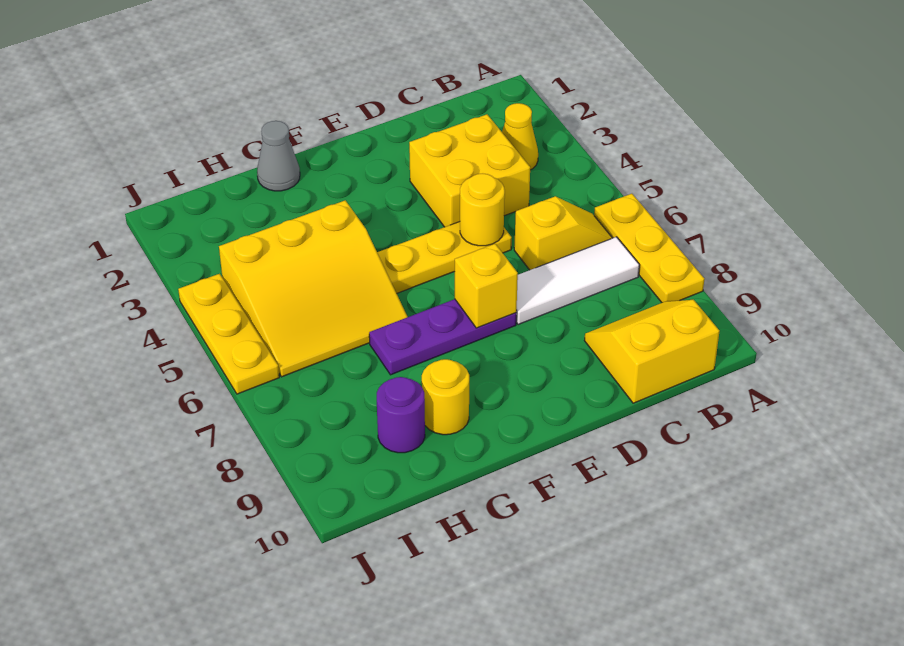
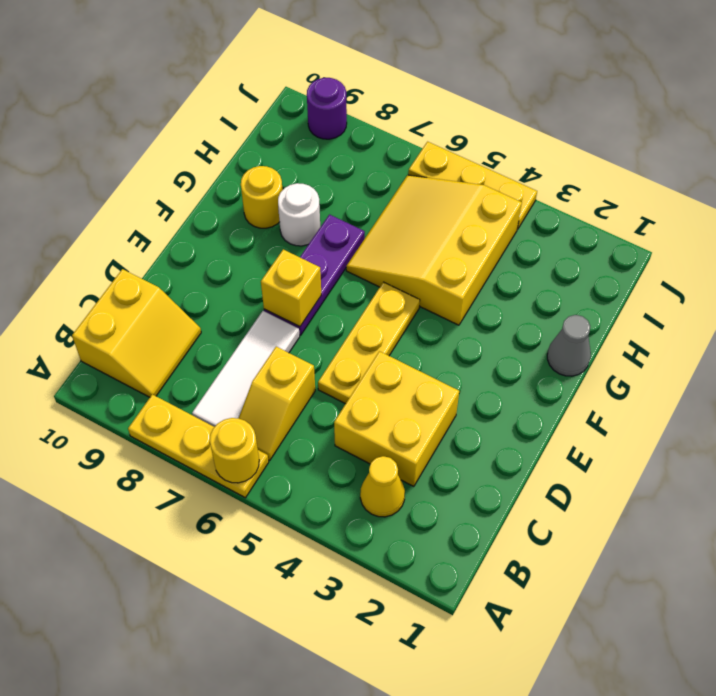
yellow 1x1 round brick [460,174,505,246] -> yellow 1x1 round brick moved to [210,418,259,483]
none -> white 1x1 round brick [278,183,320,246]
purple 1x1 round brick [377,377,425,453] -> purple 1x1 round brick moved to [307,78,347,139]

